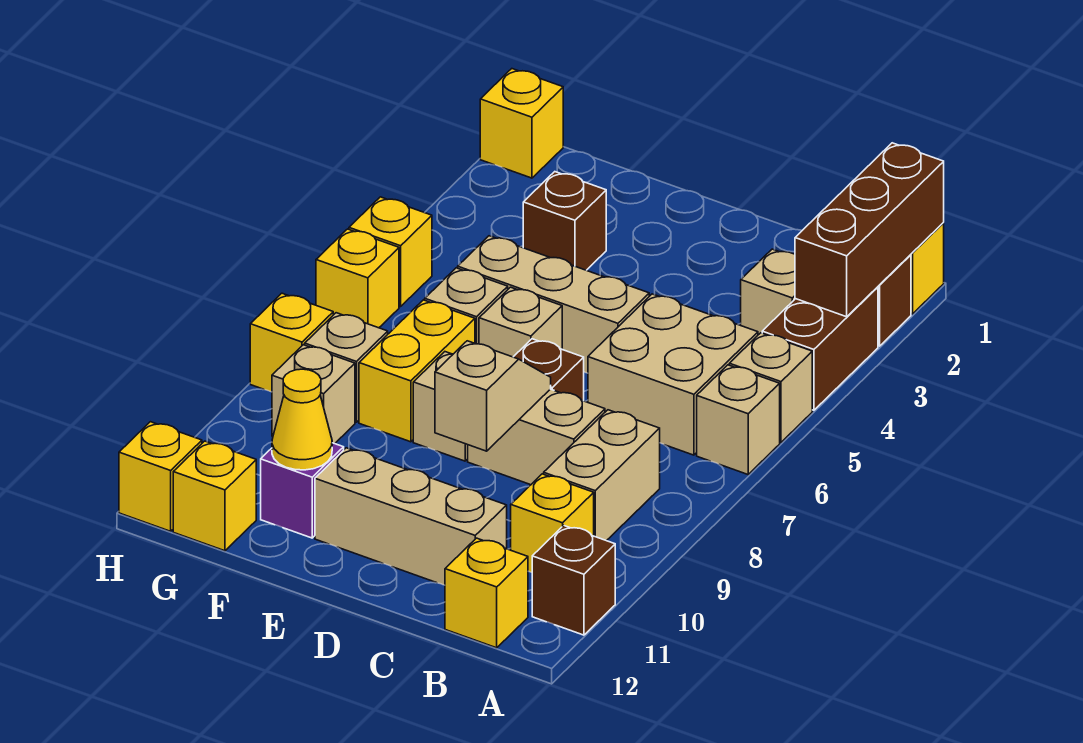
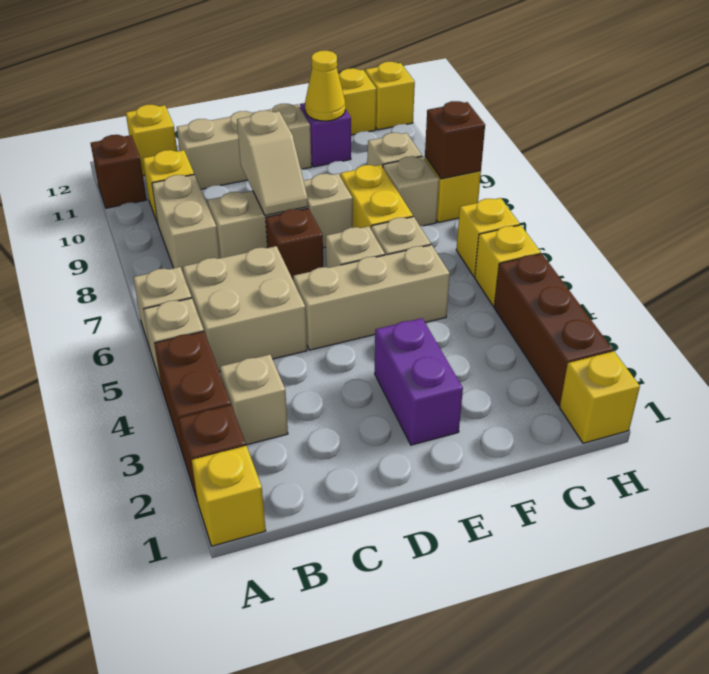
brown 1x3 brick [795,143,944,317] -> brown 1x3 brick moved to [494,254,613,406]
none -> purple 1x2 brick [375,318,463,445]
brown 1x1 brick [523,172,606,270] -> brown 1x1 brick moved to [425,101,485,179]

